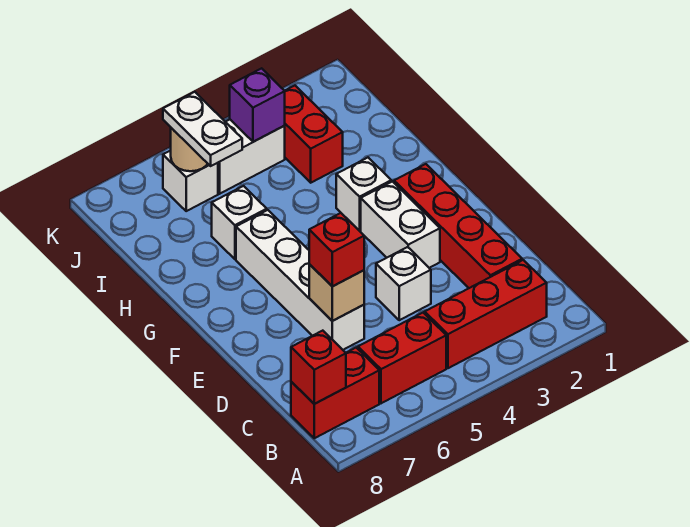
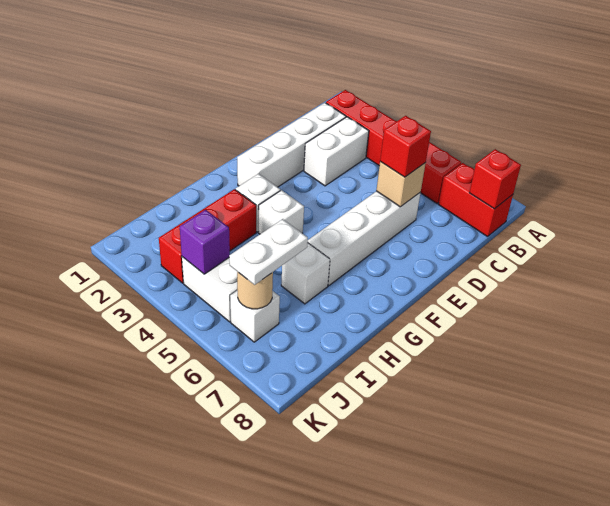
red 1x4 brick [394,164,522,288] -> white 1x4 brick [237,103,346,187]
white 1x1 brick [376,247,431,320] -> white 1x1 brick moved to [258,190,304,234]
white 1x2 brick [361,181,440,268] -> white 1x2 brick moved to [304,117,369,186]
red 1x2 brick [284,86,343,183] -> red 1x3 brick [159,189,256,283]

